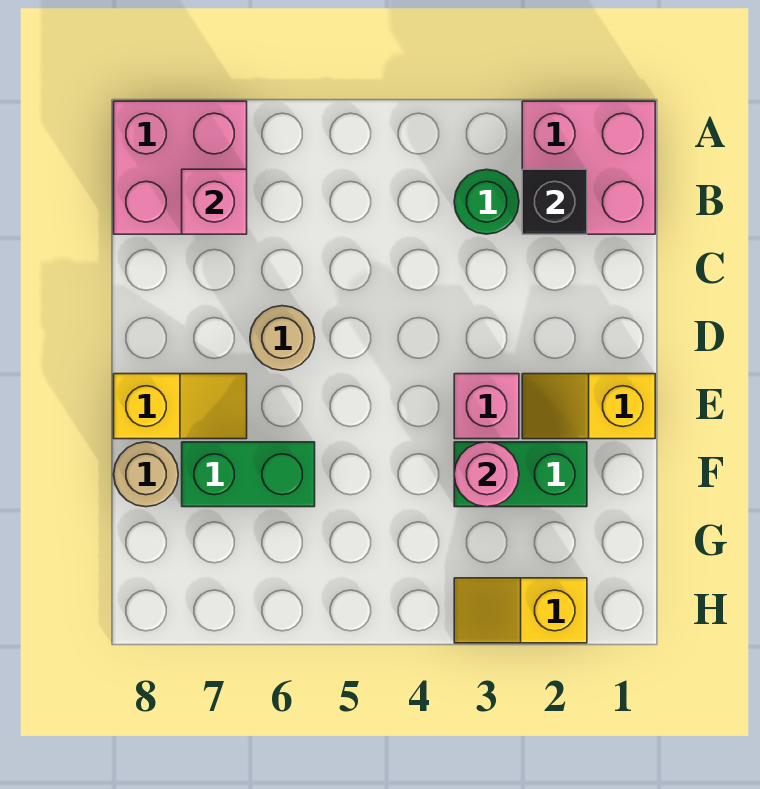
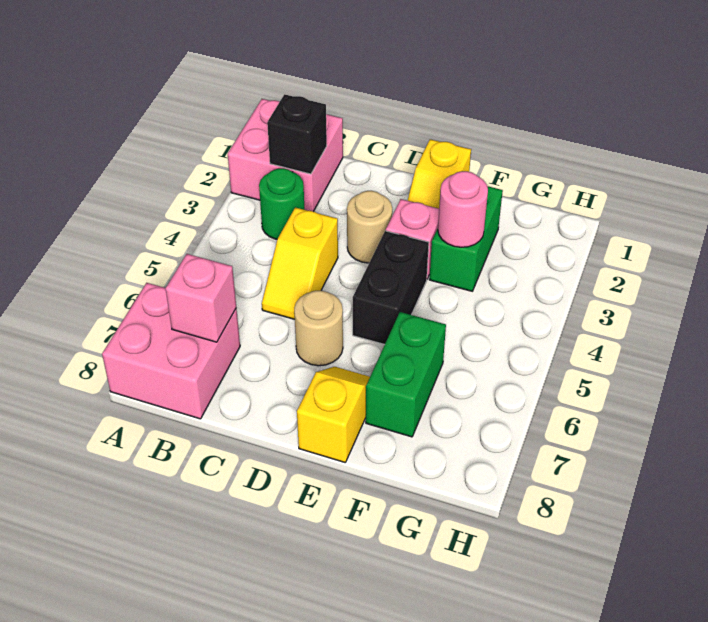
none -> black 1x2 brick [353,231,429,345]
tan 1x1 round brick [114,442,178,507] -> tan 1x1 round brick moved to [347,191,392,263]
yellow 1x2 slope [454,578,587,643] -> yellow 1x2 slope moved to [262,208,338,319]

